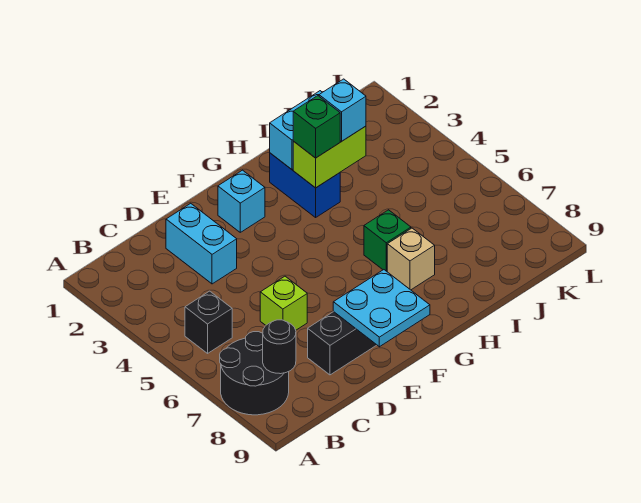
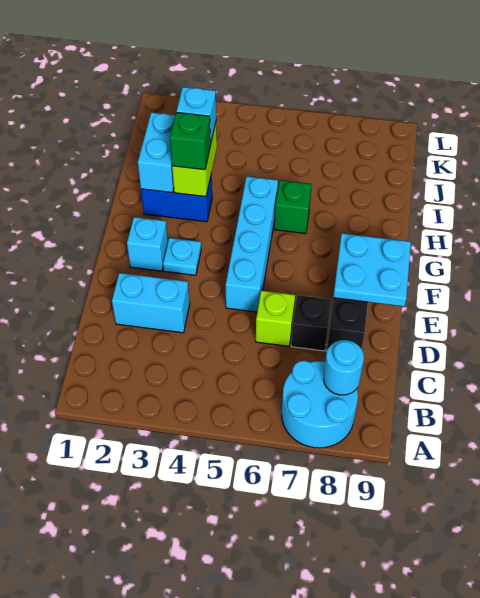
black 2x2 round brick [220,332,289,415] -> cyan 2x2 round brick [282,361,358,448]
black 1x1 brick [185,291,232,353] -> black 1x1 brick moved to [291,295,331,351]
black 1x1 round brick [263,320,296,374] -> cyan 1x1 round brick [324,340,364,395]
none -> cyan 1x4 brick [226,176,278,312]
none -> cyan 1x1 plate [163,238,201,275]
tan 1x1 brick [387,228,435,290] -> none

